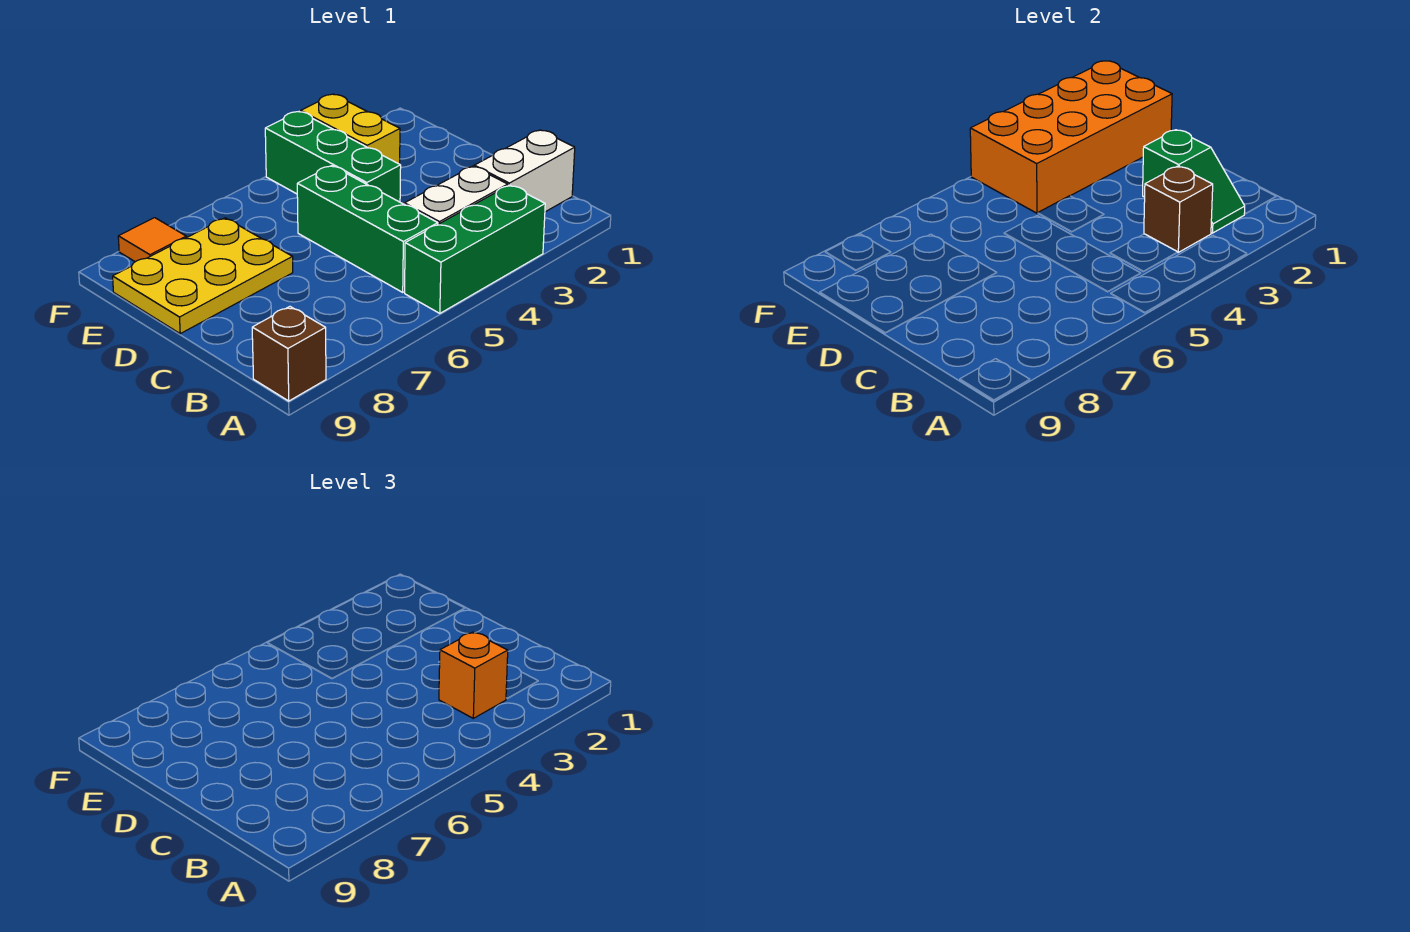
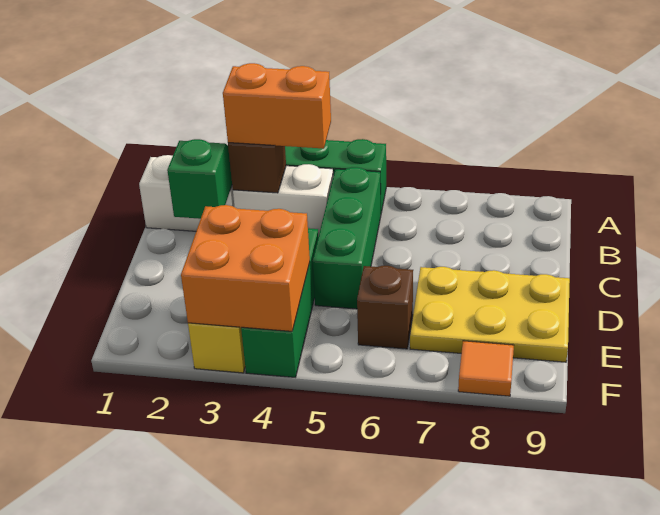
brown 1x1 brick [252,306,326,401] -> brown 1x1 brick moved to [357,266,413,349]
orange 1x1 brick [439,632,508,718] -> orange 1x2 brick [223,63,331,149]
orange 2x4 brick [970,61,1172,213] -> orange 2x2 brick [181,205,310,331]

